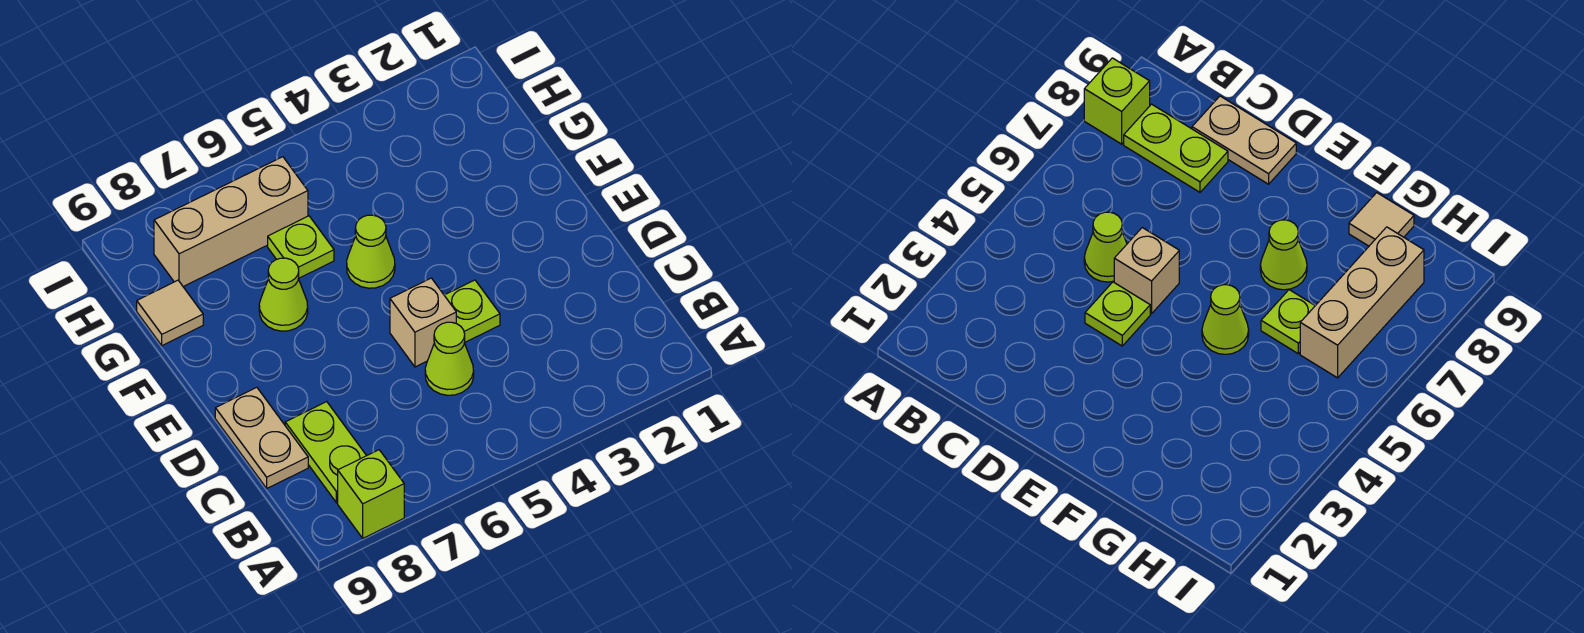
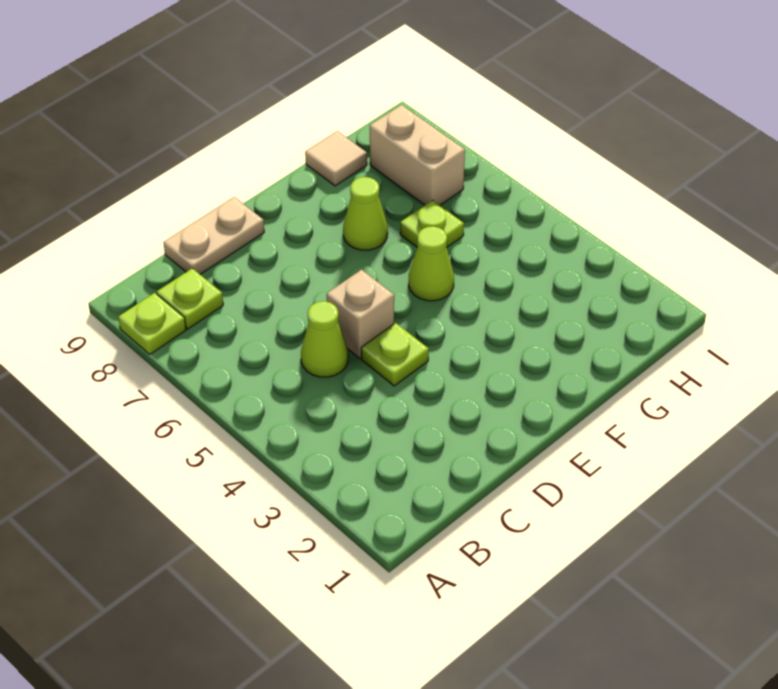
lime 1x1 brick [338,450,404,538] -> lime 1x1 plate [118,293,186,354]
lime 1x2 plate [285,402,366,503] -> lime 1x1 plate [157,268,223,329]
tan 1x3 brick [154,157,308,287] -> tan 1x2 brick [370,105,465,205]

